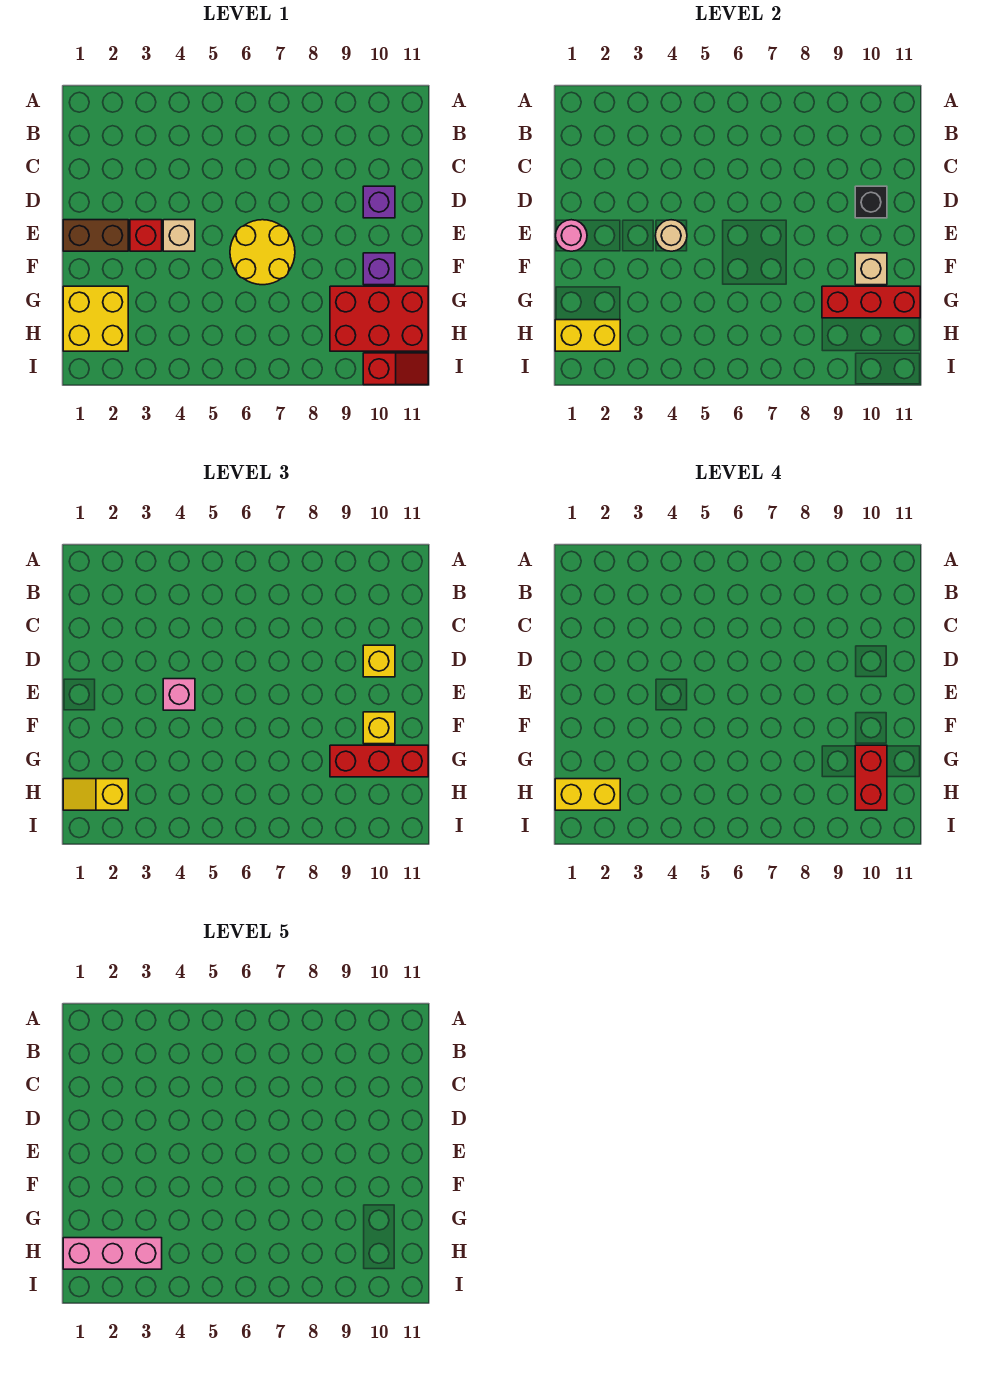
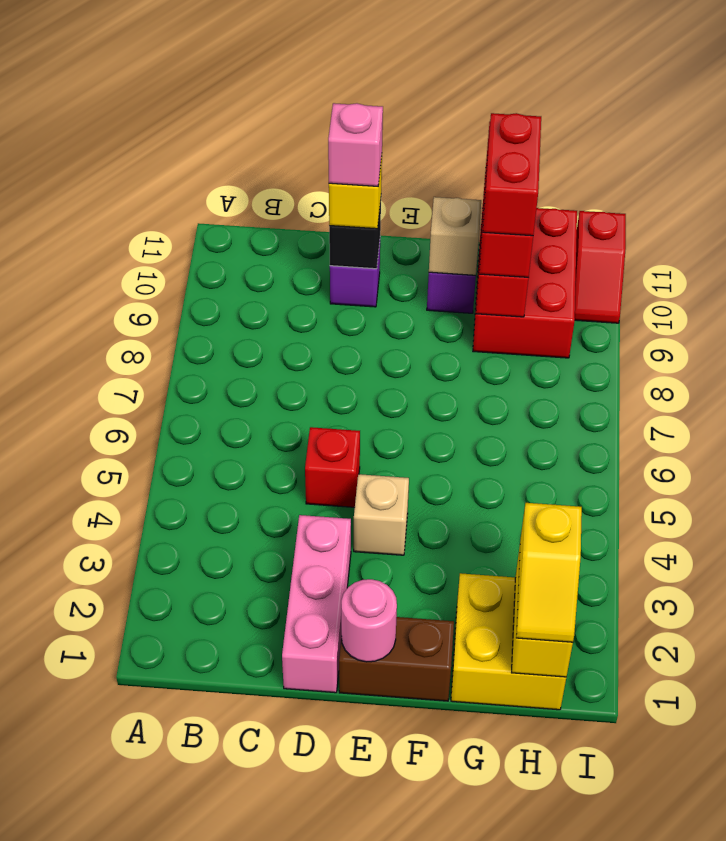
brown 1x2 brick [63,220,128,251] -> brown 1x2 brick turned to [339,617,454,701]
red 1x1 brick [130,220,162,251] -> red 1x1 brick moved to [305,427,360,507]
tan 1x1 round brick [655,220,687,251] -> none
pink 1x1 brick [163,679,195,710] -> pink 1x1 brick moved to [328,103,383,186]
yellow 2x2 round brick [230,220,295,285] -> none
yellow 1x1 brick [363,712,395,744] -> none
red 1x2 brick [855,745,887,810] -> red 1x2 brick turned to [483,113,541,236]
yellow 1x2 brick [555,779,620,810] -> none
pink 1x3 brick [63,1238,162,1269] -> pink 1x3 brick moved to [282,515,351,693]
red 1x2 slope [363,353,428,385] -> red 1x2 slope turned to [575,211,626,323]

